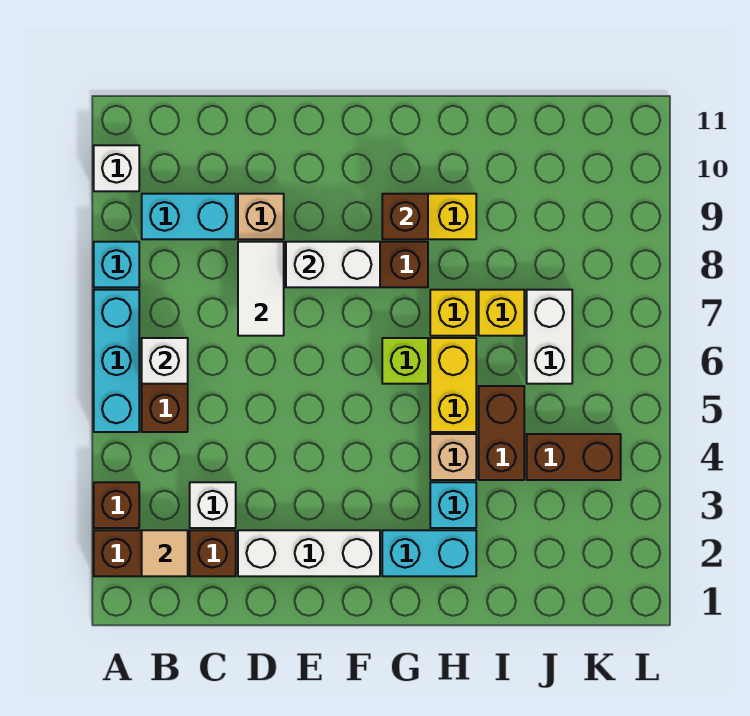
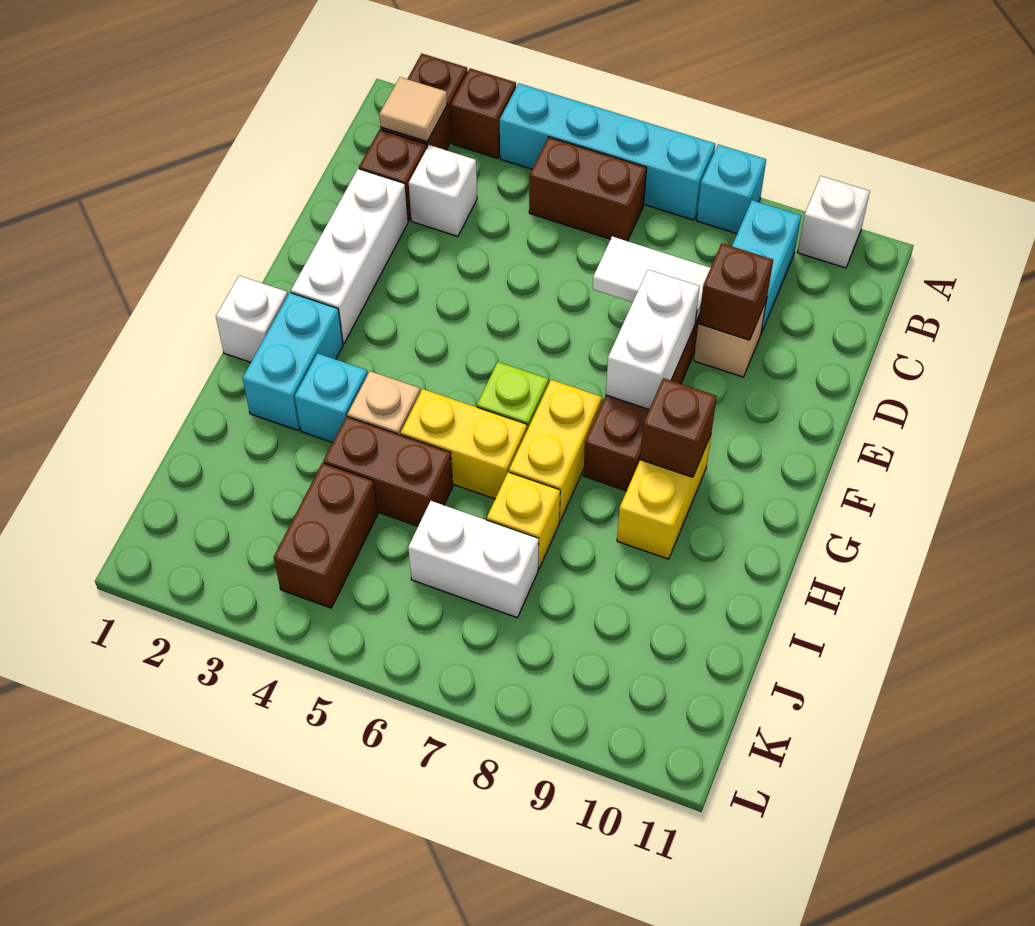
cyan 1x3 brick [94,290,139,432] -> cyan 1x4 brick [500,83,715,220]
white 1x1 brick [142,338,188,384] -> white 1x1 brick moved to [216,276,288,362]
none -> brown 1x1 brick [699,243,773,340]
yellow 1x1 brick [430,290,476,336] -> yellow 1x2 brick [509,380,602,521]

